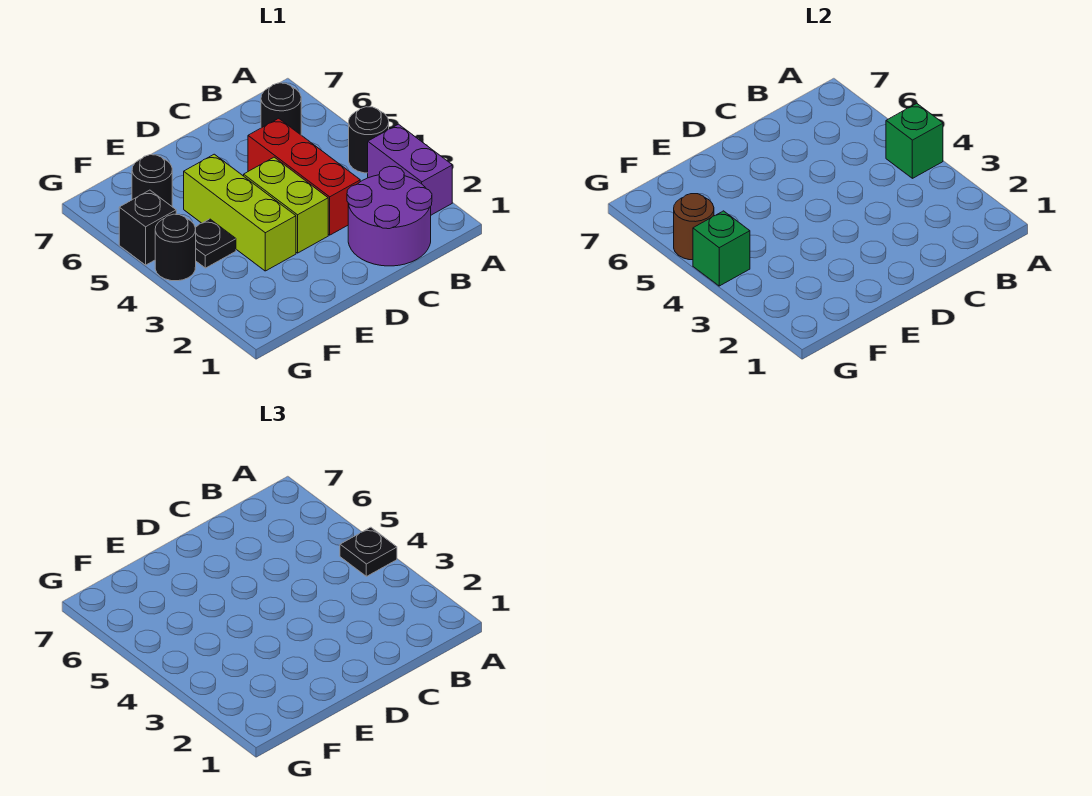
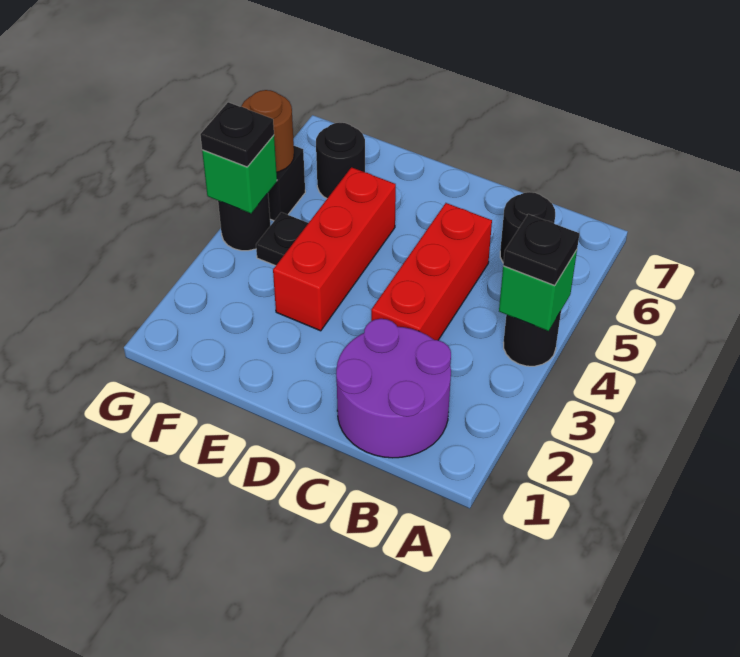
purple 1x2 brick [368,124,452,215] -> none
lime 1x2 brick [244,157,328,253] -> none
lime 1x3 brick [184,154,296,271] -> red 1x3 brick [273,167,396,331]
none -> black 1x1 plate [200,102,274,167]

